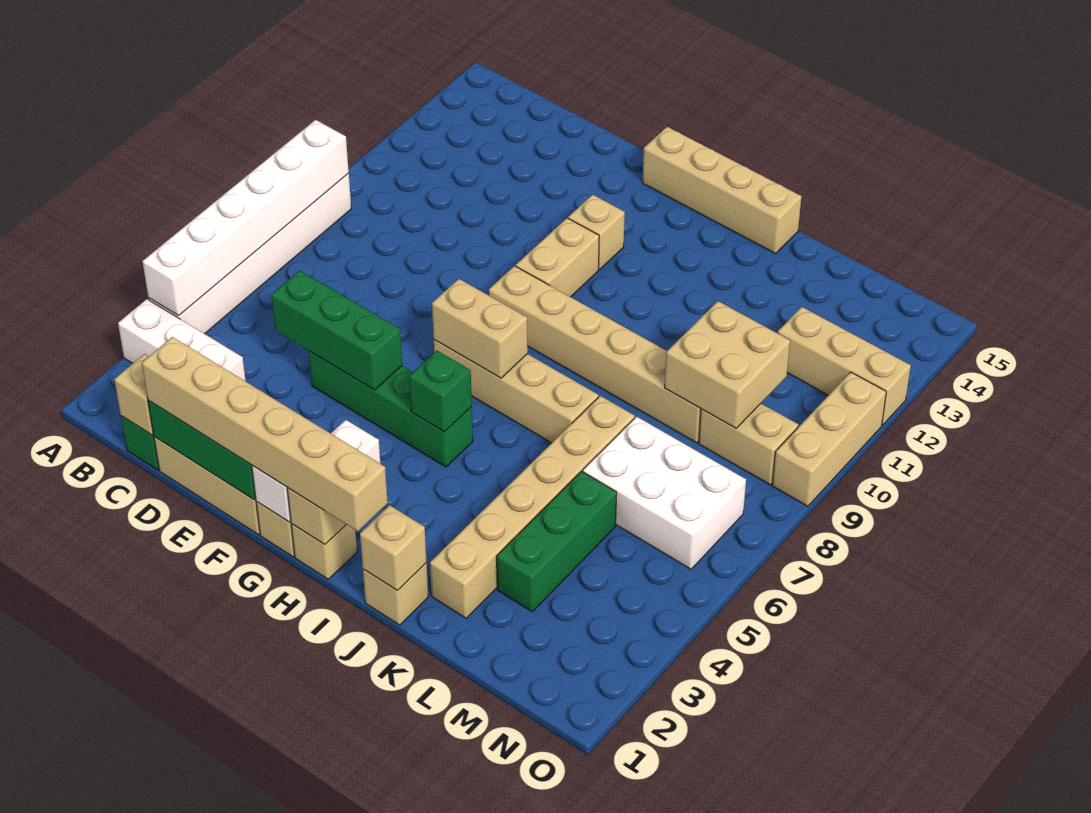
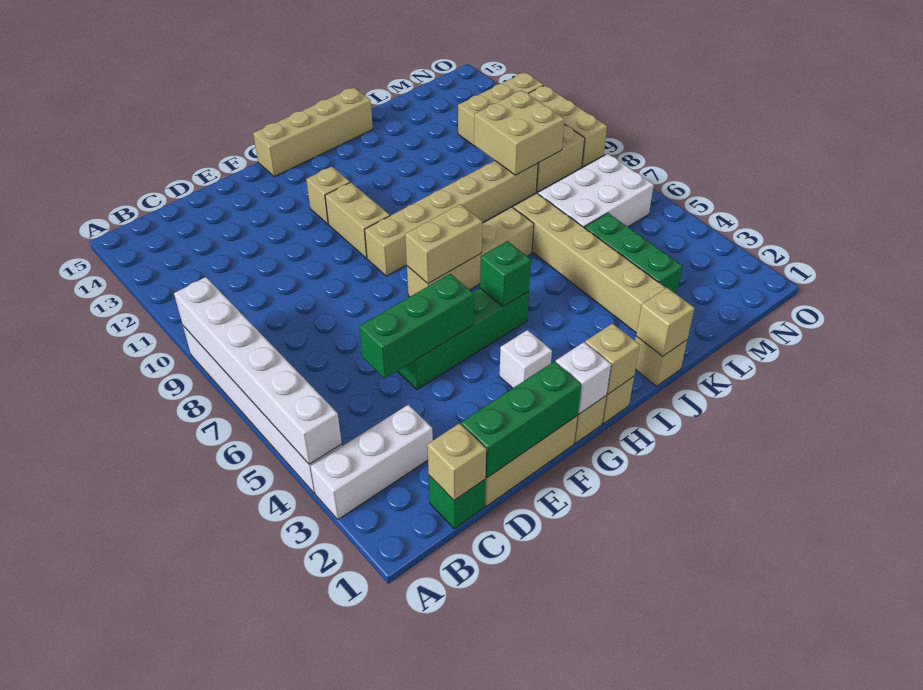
tan 1x6 brick [142,337,388,531] -> none

